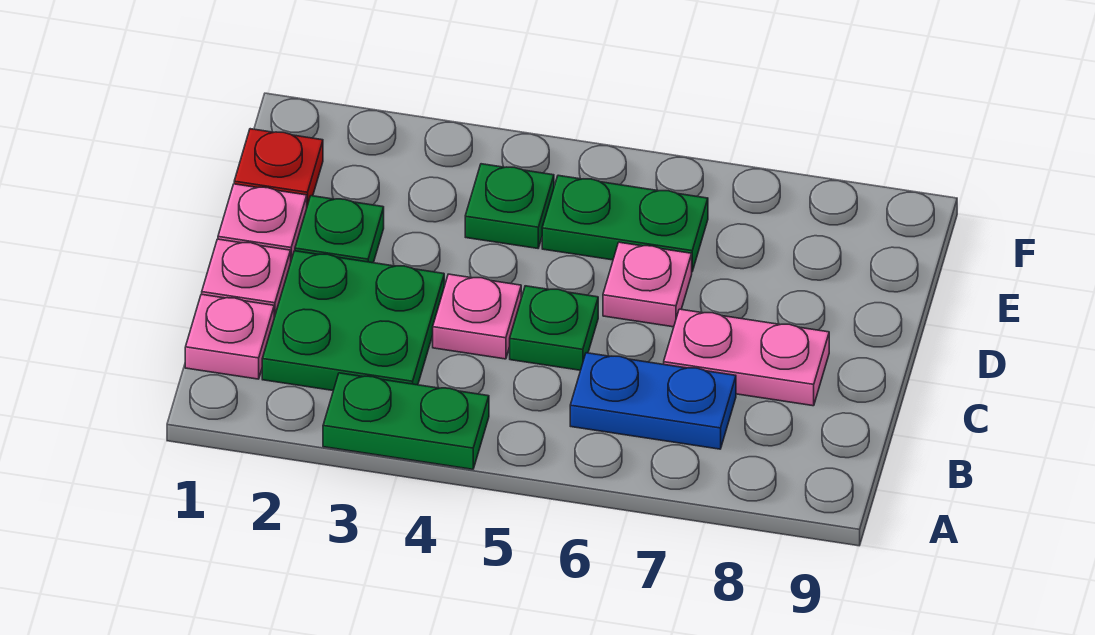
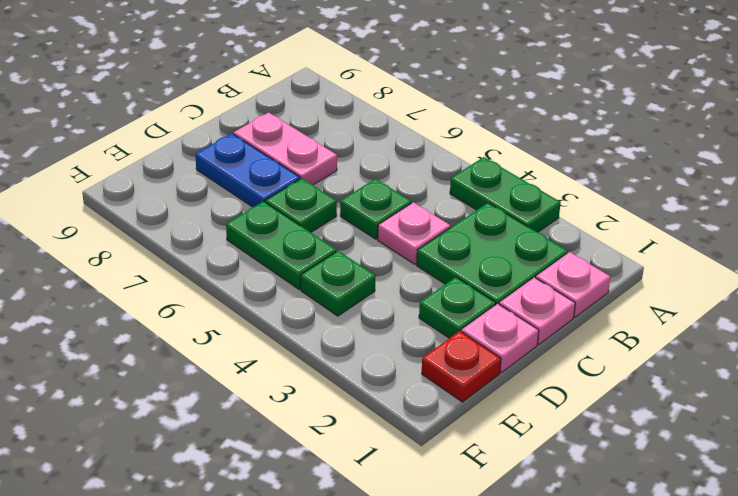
blue 1x2 plate [570,353,736,449] -> blue 1x2 plate moved to [195,133,300,207]
pink 1x1 plate [603,242,692,327] -> green 1x1 plate [265,178,337,232]

